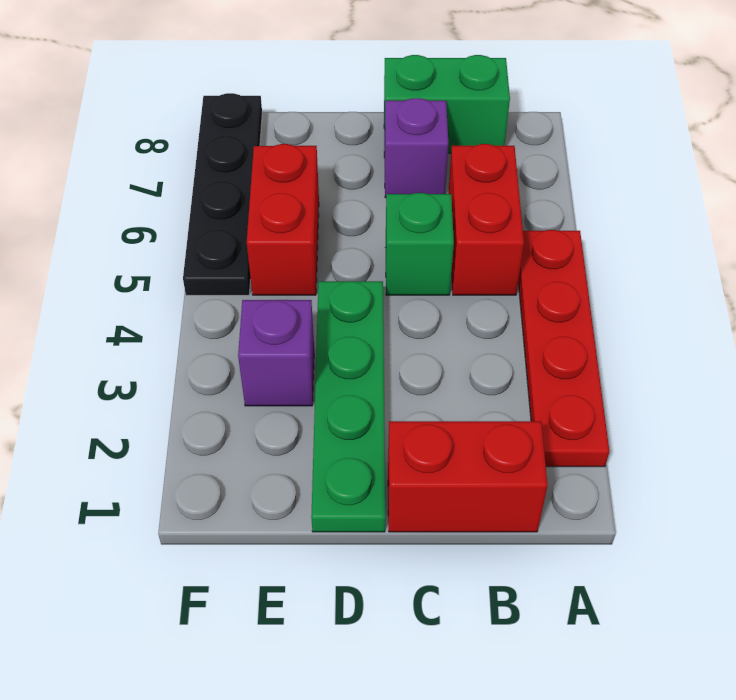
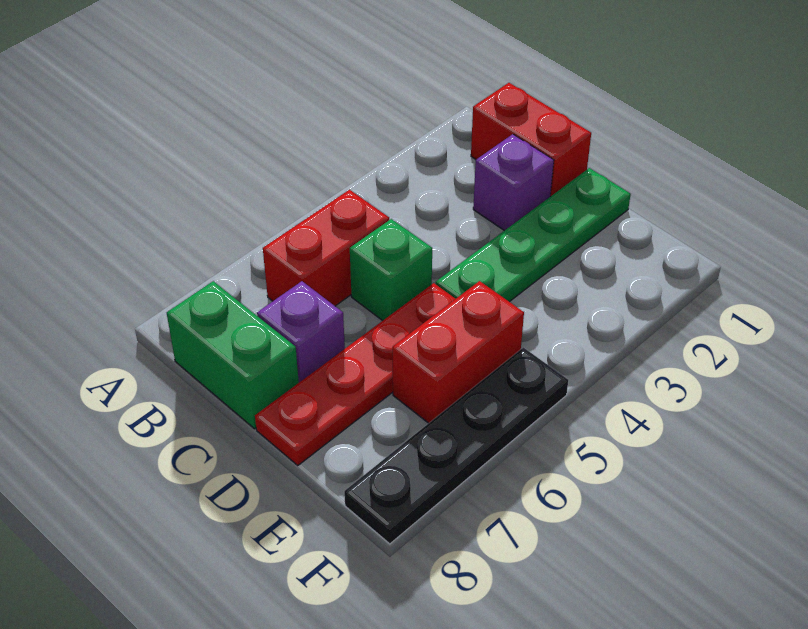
red 1x4 plate [518,230,609,467] -> red 1x4 plate moved to [255,283,455,465]
purple 1x1 brick [238,300,314,406] -> purple 1x1 brick moved to [473,134,554,231]

